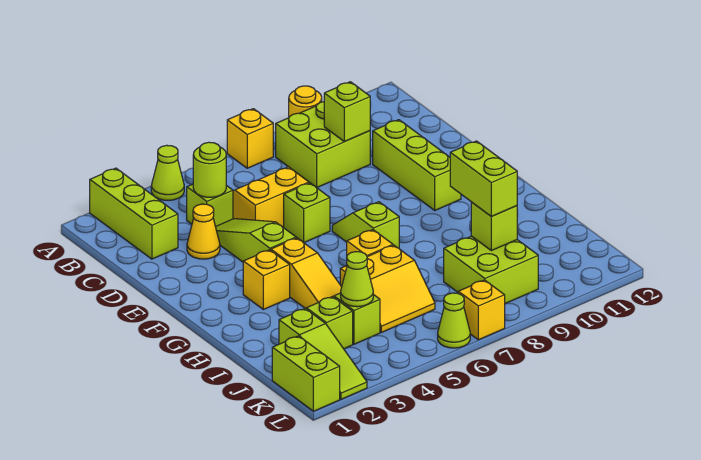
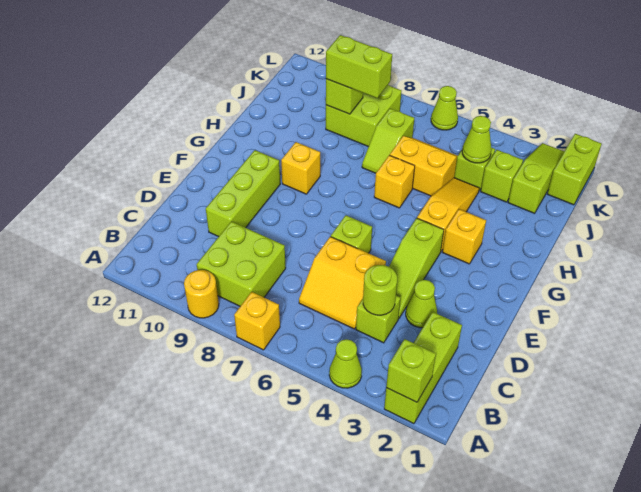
lime 1x1 brick [324,82,370,142] -> lime 1x1 brick moved to [386,339,436,402]
yellow 1x1 cone [187,204,220,259] -> lime 1x1 cone [406,280,437,328]
lime 1x2 slope [332,202,399,248] -> lime 1x2 slope moved to [362,108,414,173]
lime 1x2 brick [450,141,517,216] -> lime 1x2 brick turned to [326,35,392,98]
yellow 1x1 brick [458,280,505,340] -> yellow 1x1 brick moved to [281,142,320,194]

